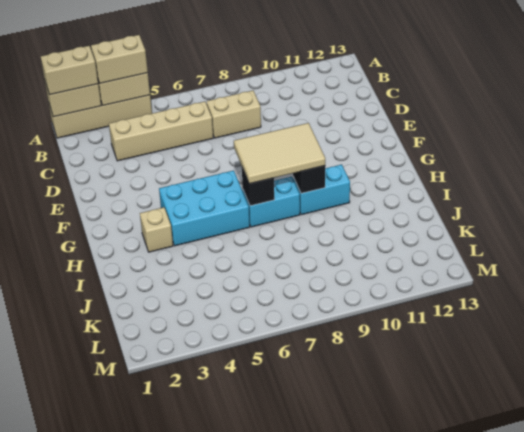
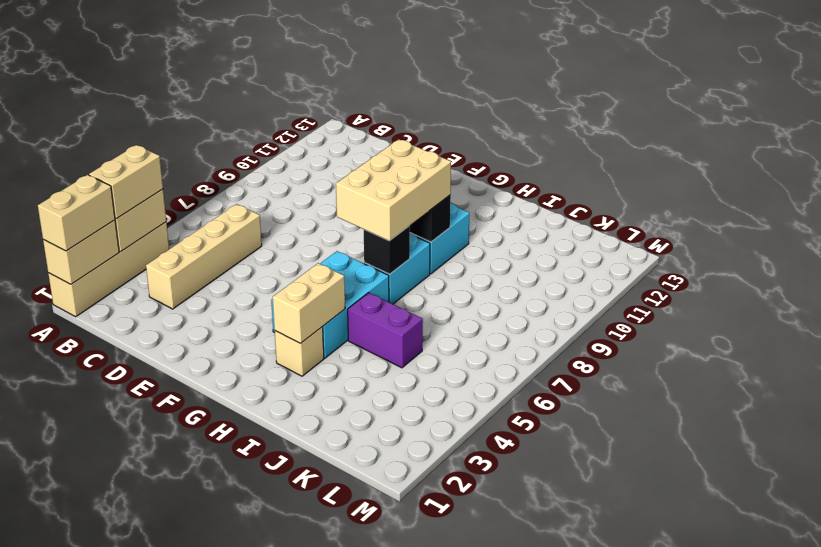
tan 1x2 brick [207,90,261,138] -> tan 1x2 brick moved to [273,263,345,343]
tan 2x3 tile [234,123,325,184] -> tan 2x3 brick [336,139,451,241]
none -> purple 1x2 brick [348,293,423,368]

